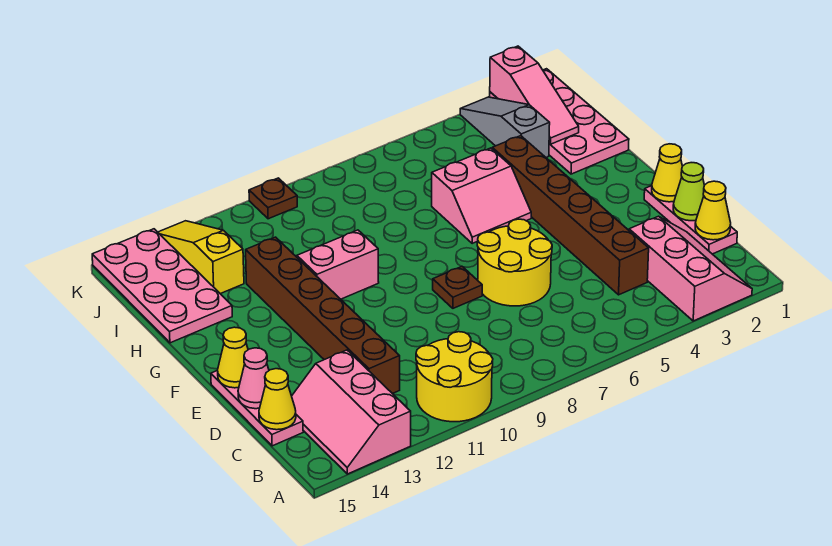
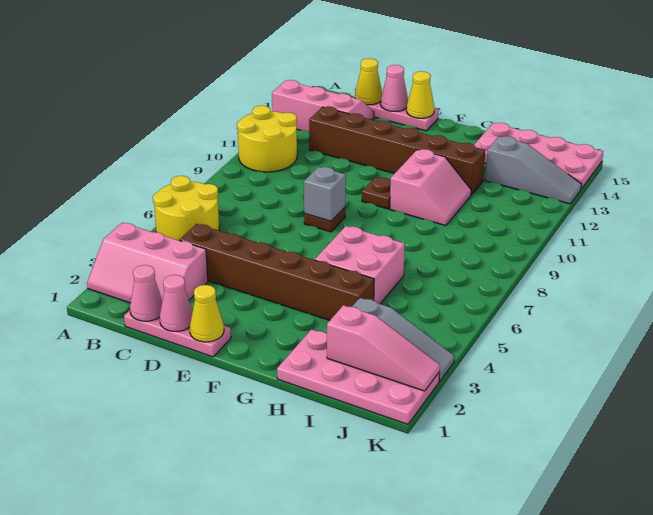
yellow 1x1 cone [695,181,731,240] -> pink 1x1 cone [130,265,162,321]
lime 1x1 cone [673,163,704,221] -> pink 1x1 cone [160,275,193,331]
yellow 2x2 round brick [477,219,552,306] -> yellow 2x2 round brick moved to [153,176,219,240]
none -> grey 1x1 brick [304,167,346,221]
pink 2x2 slope [432,148,531,243] -> pink 2x2 brick [315,226,405,304]
pink 1x3 slope [490,46,579,144] -> pink 1x3 slope turned to [327,305,440,391]
yellow 1x3 slope [158,221,244,294] -> grey 1x3 slope [485,136,582,204]
brown 1x1 plate [249,178,297,219] -> brown 1x1 plate moved to [362,177,391,209]

